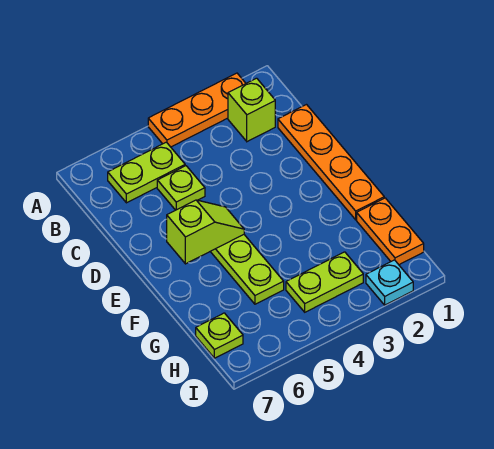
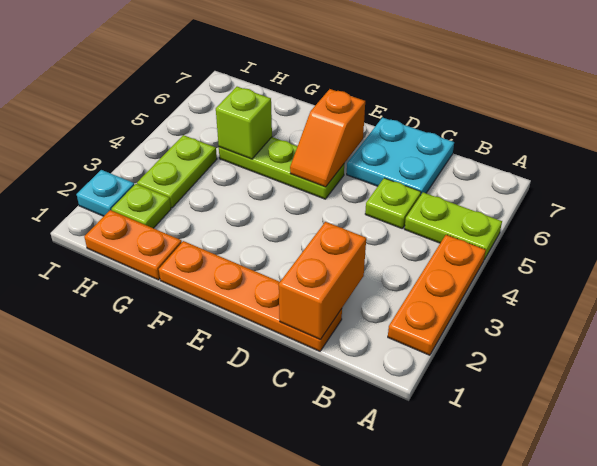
lime 1x1 brick [228,78,275,142] -> lime 1x1 brick moved to [216,87,272,159]
lime 1x2 plate [108,142,185,203] -> lime 1x2 plate turned to [405,192,502,260]
none -> orange 1x2 brick [279,222,366,340]
none -> cyan 2x2 plate [347,118,454,194]
lime 1x2 slope [167,200,244,264] -> orange 1x2 slope [290,89,365,187]
lime 1x1 plate [196,313,243,358] -> lime 1x1 plate moved to [111,184,171,228]

